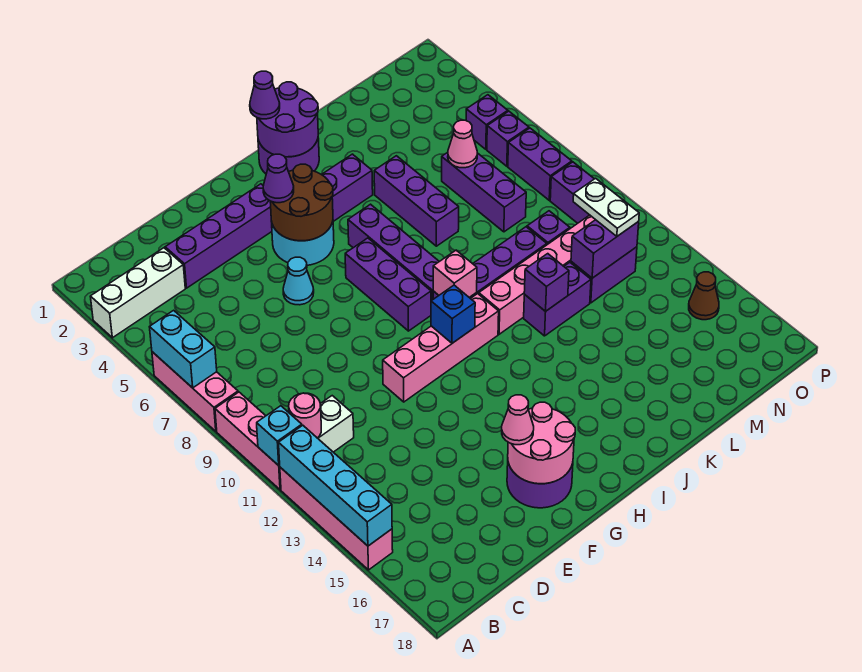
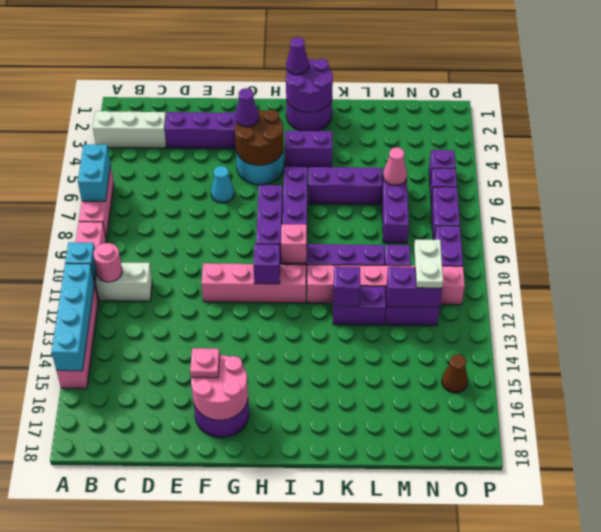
pink 1x1 cone [502,395,534,445] -> pink 1x1 plate [190,348,220,378]
blue 1x1 brick [431,285,475,343] -> purple 1x1 brick [253,244,280,284]
purple 1x3 brick [374,156,459,246] -> purple 1x3 brick turned to [308,167,382,205]

